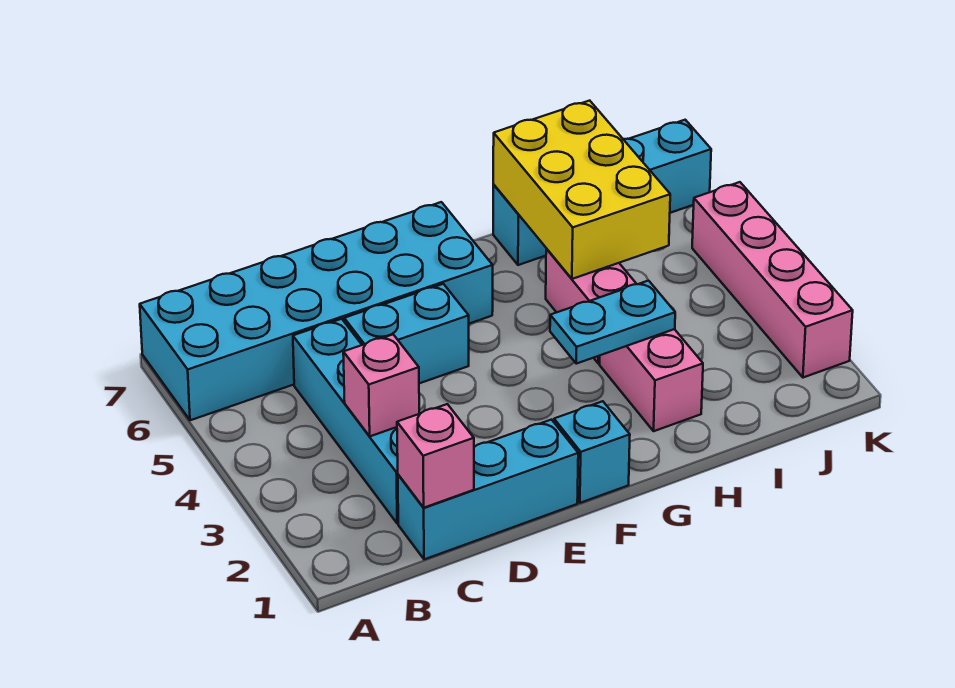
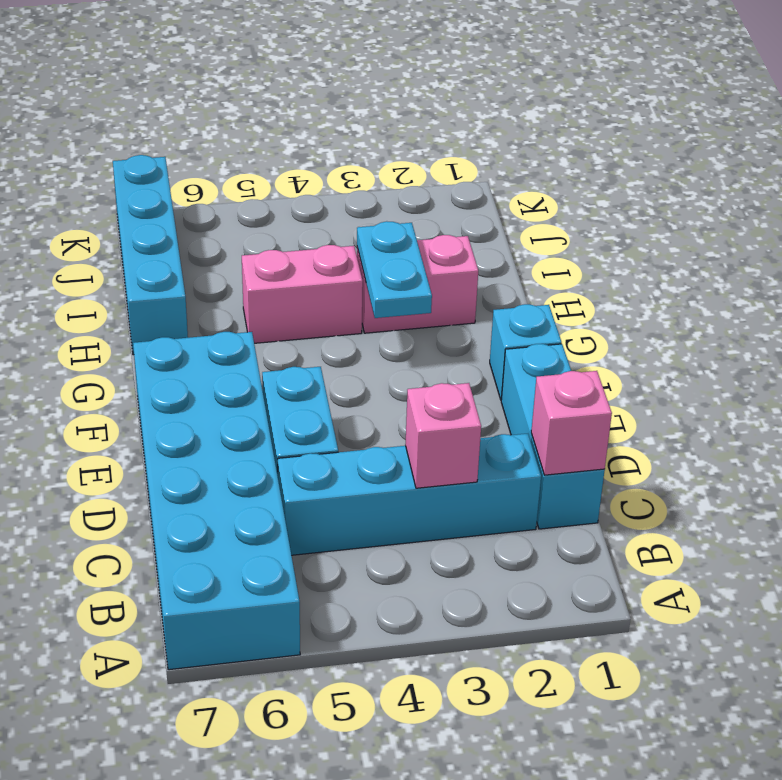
yellow 2x3 brick [493,101,670,279] -> none
pink 1x4 brick [692,182,853,378] -> none

